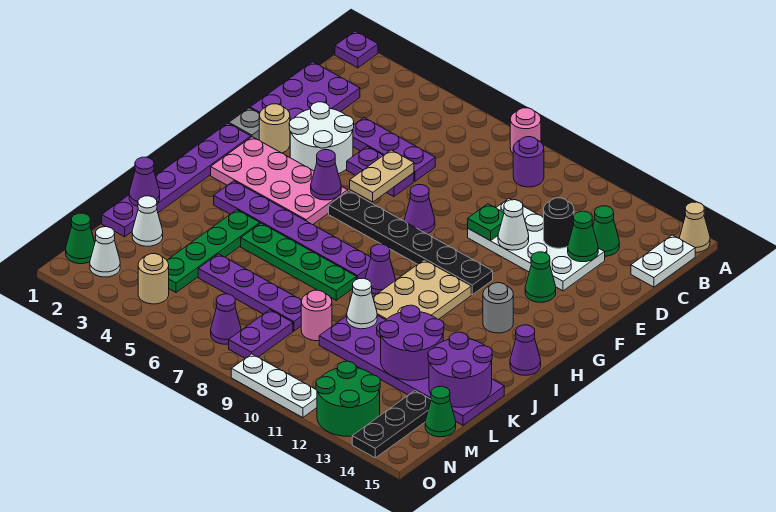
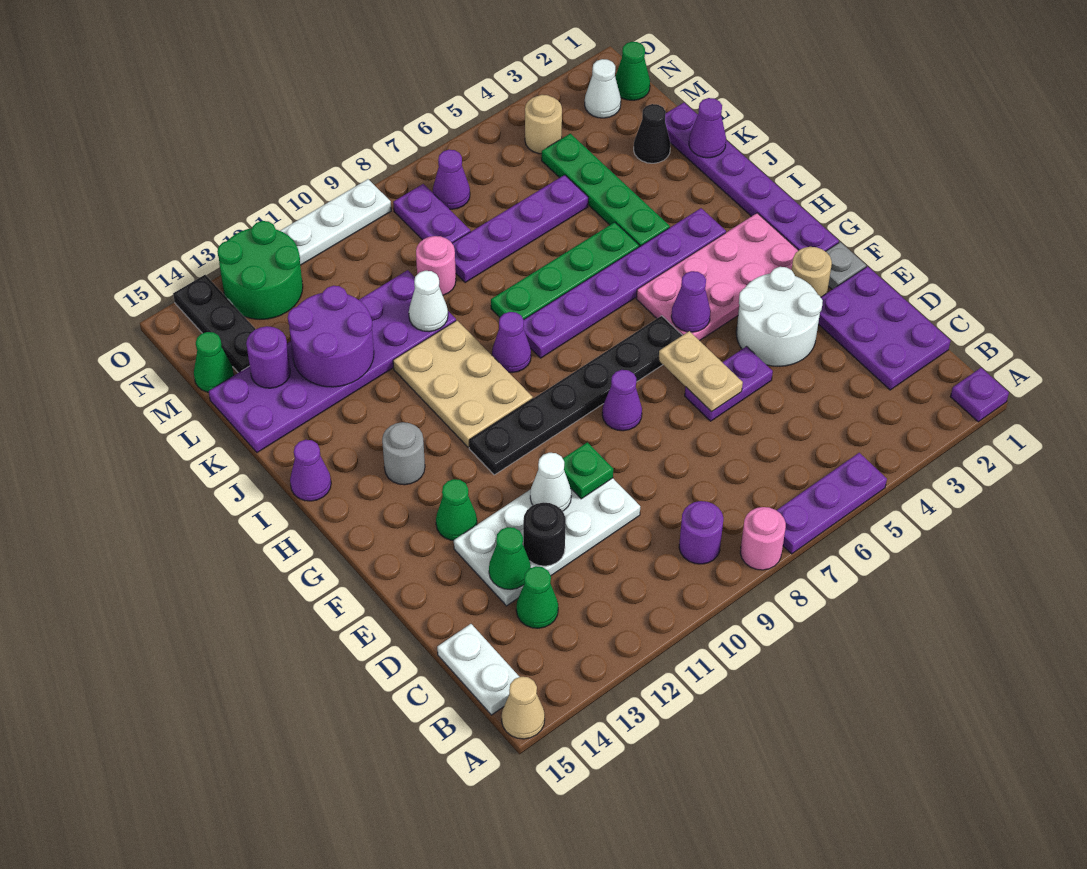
purple 1x3 plate [353,118,435,181] -> purple 1x3 plate moved to [777,453,887,554]
purple 2x2 round brick [428,332,492,407] -> purple 1x1 round brick [246,326,290,388]
white 1x1 cone [132,196,163,246] -> black 1x1 cone [634,104,670,163]

